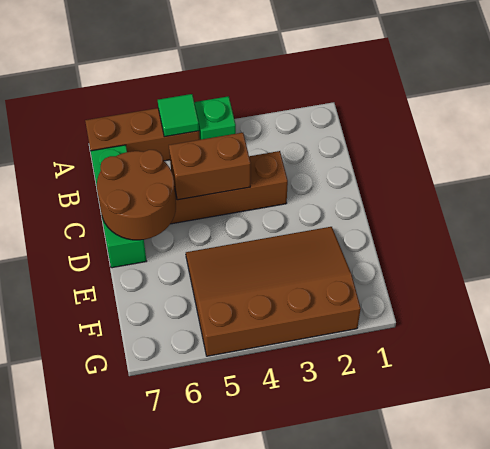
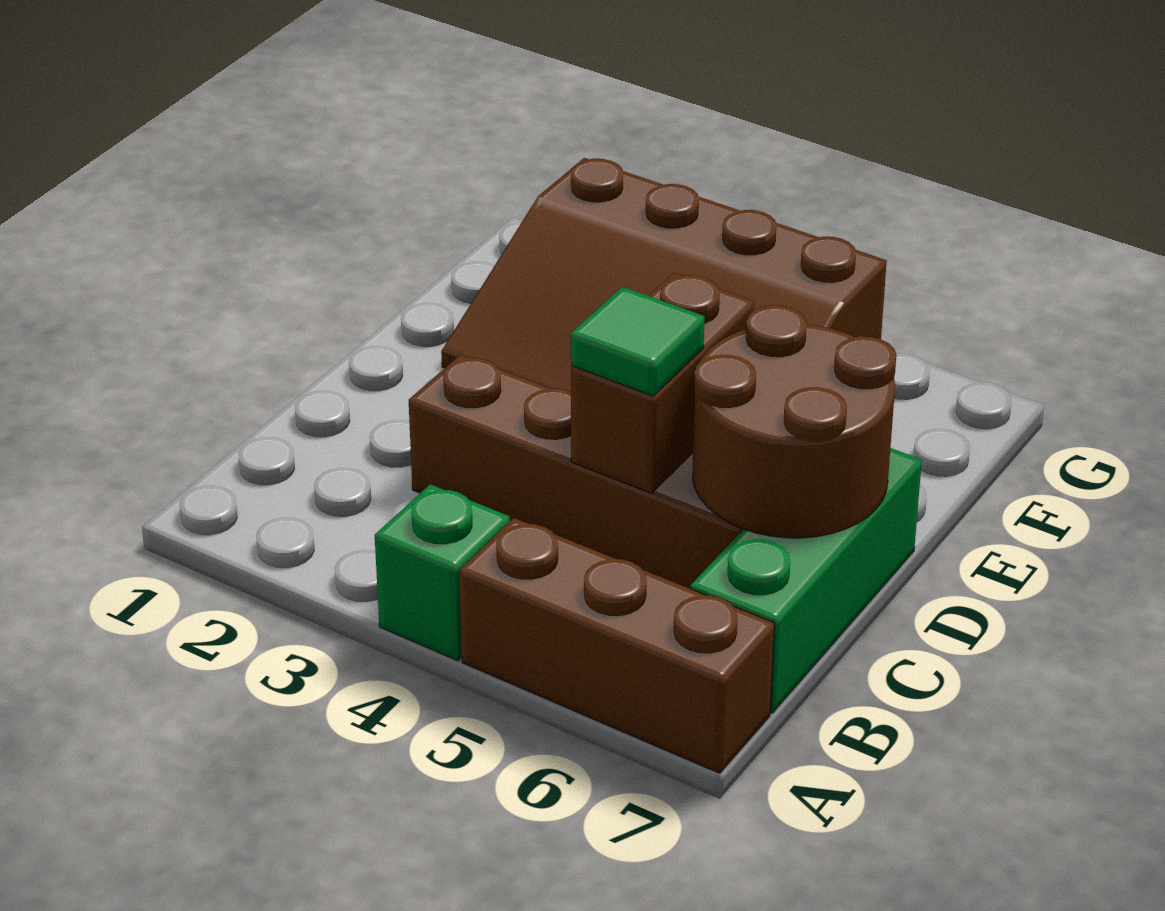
green 1x1 tile [158,94,199,137] -> green 1x1 tile moved to [571,287,705,396]
brown 1x2 brick [169,133,251,200] -> brown 1x2 brick turned to [571,273,754,493]

